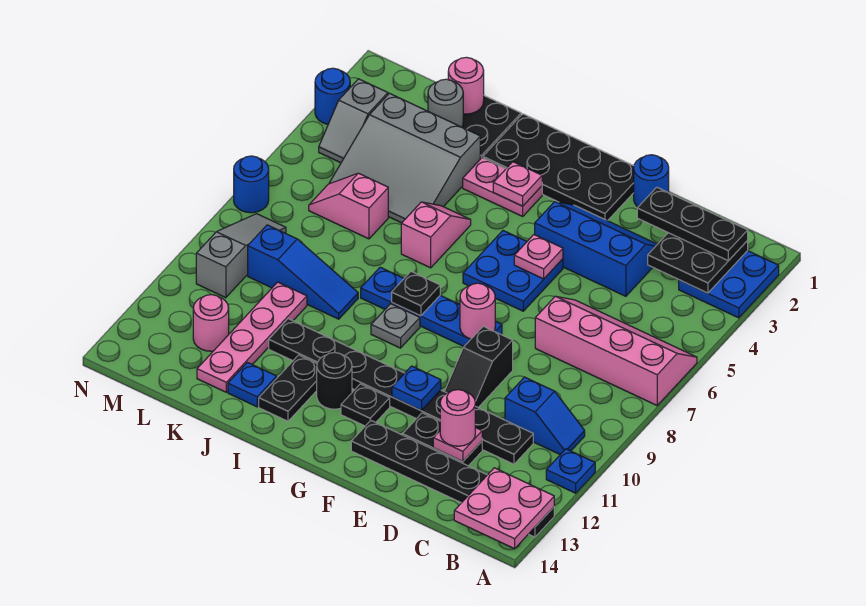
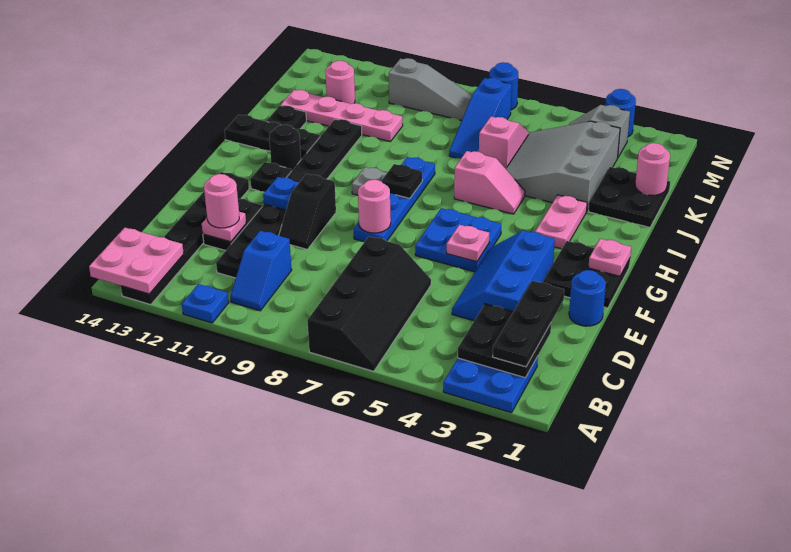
pink 2x4 slope [535,296,697,405] -> black 2x4 slope [307,236,431,371]
blue 2x3 slope [535,202,657,296] -> blue 2x3 slope turned to [452,230,555,321]
black 1x2 slope [444,326,513,407] -> black 1x2 slope turned to [279,174,336,250]
black 2x4 plate [483,114,634,221] -> black 2x2 plate [544,241,630,308]
pink 1x1 plate [493,162,542,206] -> pink 1x1 plate moved to [588,239,631,276]
black 1x2 plate [259,355,317,421] -> black 1x3 plate [225,115,320,159]
blue 1x3 slope [248,225,358,319] -> blue 1x3 slope moved to [449,78,512,158]
blue 1x1 plate [228,362,277,407] -> black 1x1 plate [267,105,306,129]
grey 1x1 round brick [428,79,463,127] -> none

